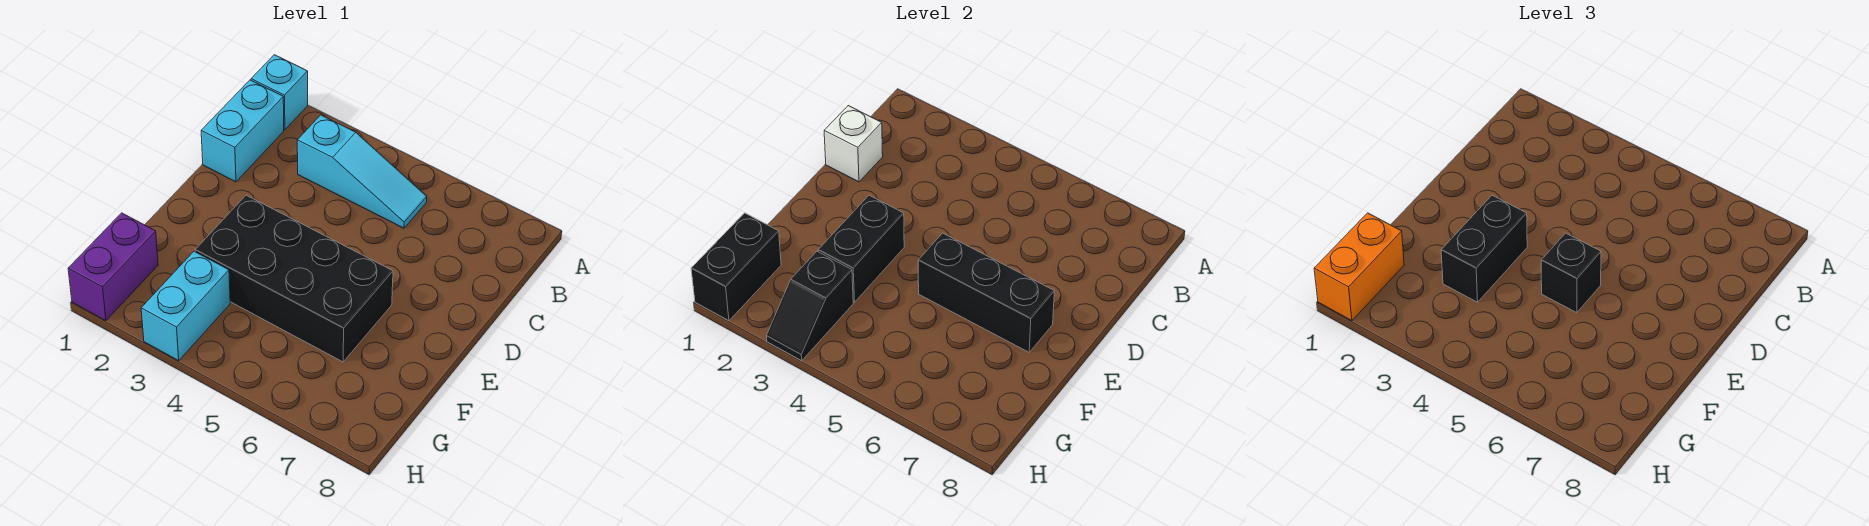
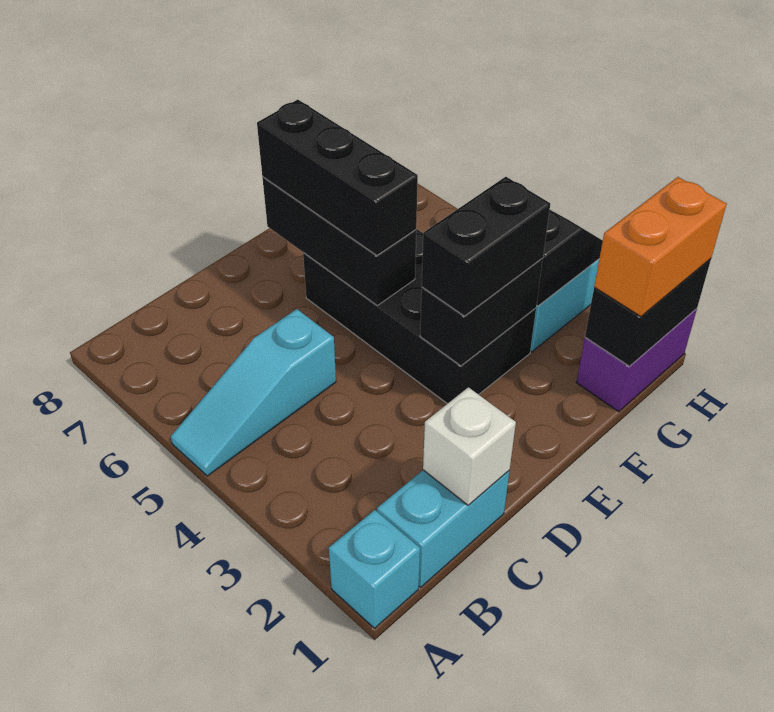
cyan 1x3 slope [297,115,427,228] -> cyan 1x3 slope turned to [171,309,336,476]
black 1x1 brick [1541,233,1601,313] -> black 1x3 brick [257,100,418,255]

